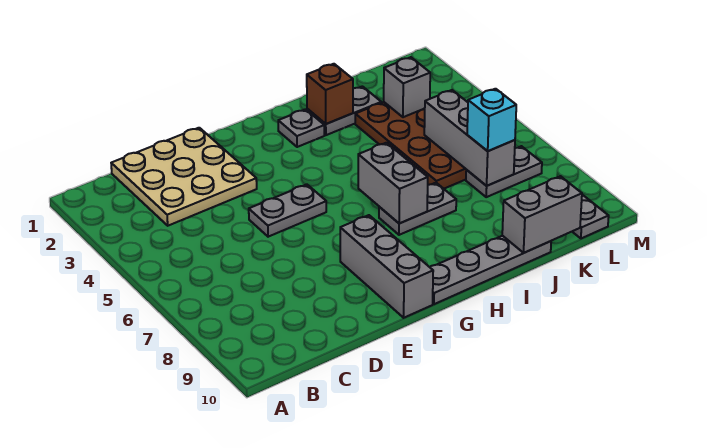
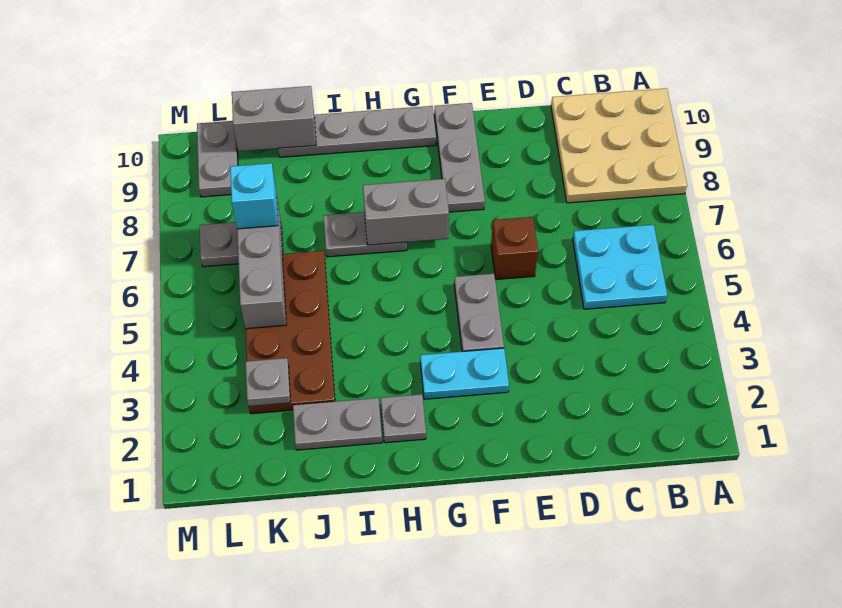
none -> cyan 2x2 plate [573,225,667,309]
tan 3x3 plate [111,128,257,226] -> tan 3x3 plate moved to [551,88,687,203]
grey 1x2 plate [249,184,326,237] -> grey 1x2 plate turned to [454,274,504,352]
none -> cyan 1x2 plate [420,348,509,399]
grey 1x3 brick [340,215,433,318] -> grey 1x3 plate [434,103,485,212]
grey 1x2 brick [358,143,428,223] -> grey 1x2 brick turned to [363,179,449,245]
brown 1x1 brick [307,64,353,124] -> brown 1x1 brick moved to [491,217,538,280]
grey 1x1 brick [384,57,430,117] -> grey 1x1 plate [245,358,291,406]

